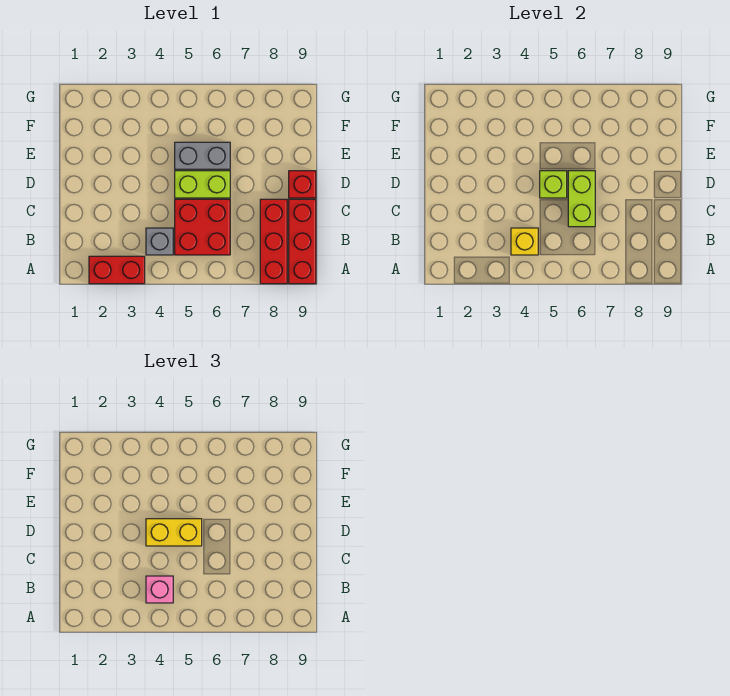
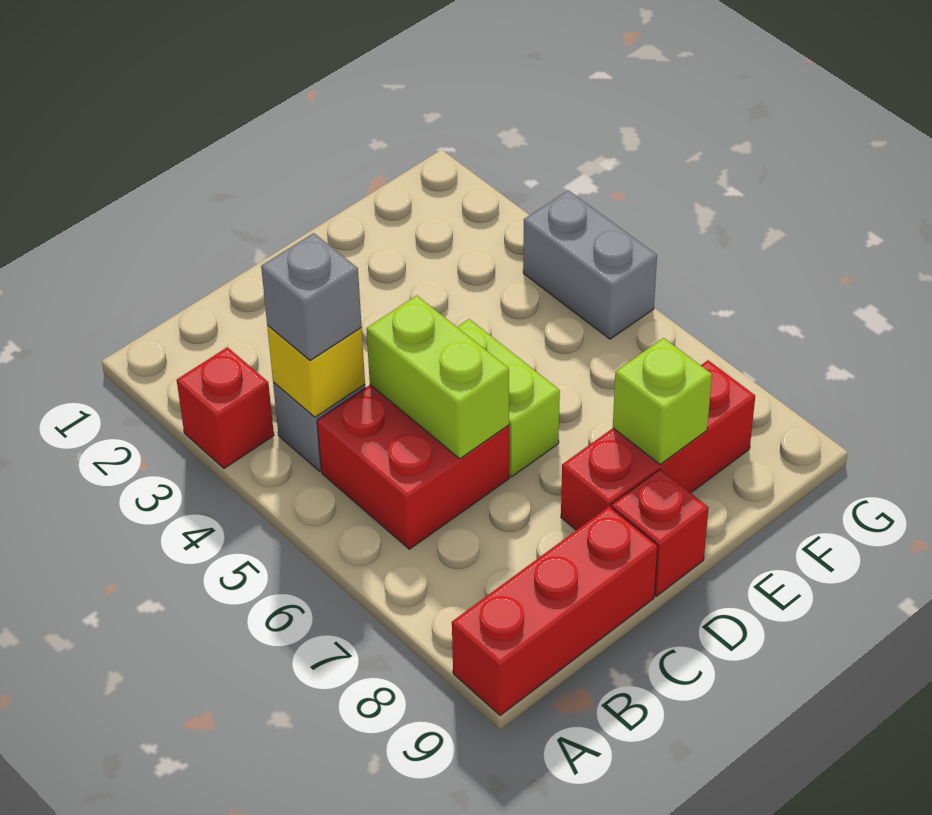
red 1x2 brick [89,256,145,284] -> red 1x1 brick [177,347,274,468]
red 1x3 brick [260,199,287,284] -> red 1x3 brick moved to [561,360,755,530]
pink 1x1 brick [146,576,173,603] -> grey 1x1 brick [261,233,362,361]
lime 1x2 brick [568,171,595,227] -> lime 1x2 brick turned to [366,295,509,459]
yellow 1x2 brick [146,519,202,546] -> none
lime 1x1 brick [540,171,567,198] -> lime 1x1 brick moved to [613,338,712,464]
grey 1x2 brick [175,142,230,169] -> grey 1x2 brick moved to [523,190,657,339]

